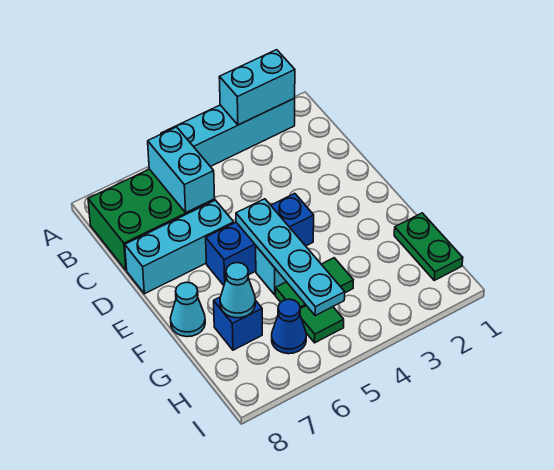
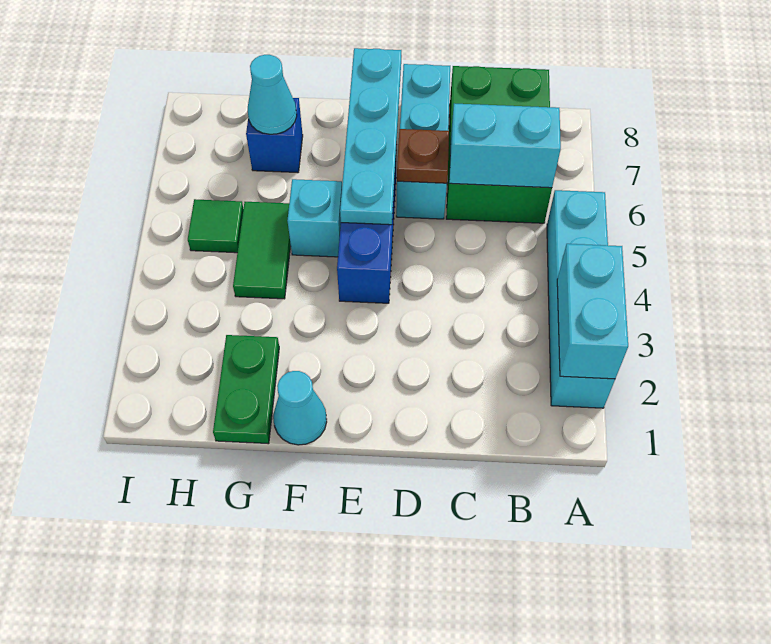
none -> brown 1x1 plate [397,129,449,183]
cyan 1x4 plate [236,199,345,316] -> cyan 1x4 plate turned to [340,48,401,225]
cyan 1x1 cone [171,282,205,337] -> cyan 1x1 cone moved to [273,371,327,445]
green 1x2 plate [394,213,463,280] -> green 1x2 plate turned to [213,335,279,444]
blue 1x1 cone [272,299,306,354] -> none

